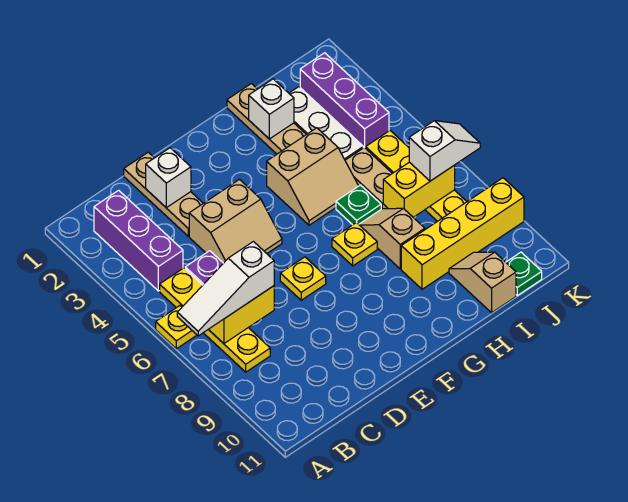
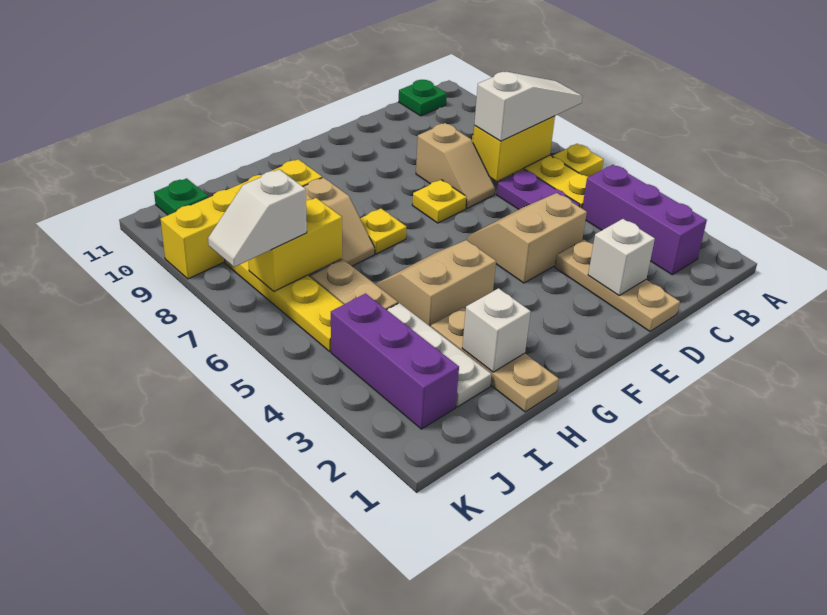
green 1x1 plate [336,185,381,225] -> green 1x1 plate moved to [399,80,447,116]
tan 1x2 slope [449,252,516,313] -> tan 1x2 slope moved to [416,123,495,208]

